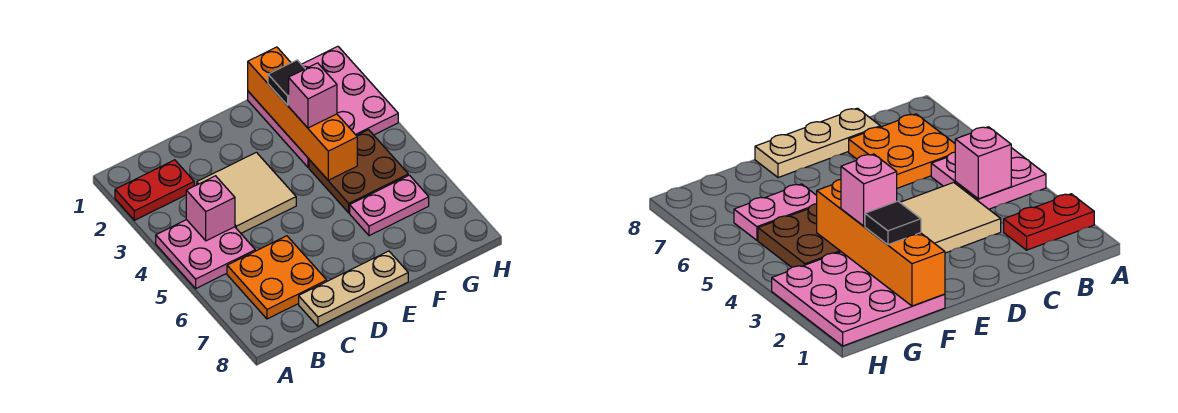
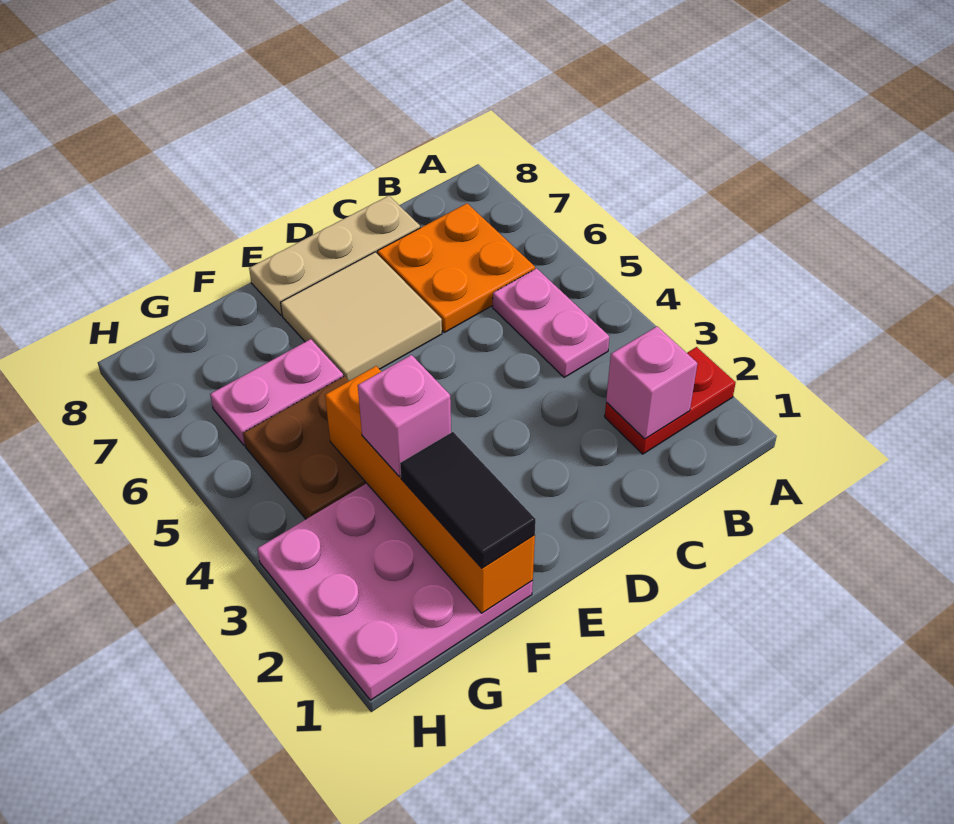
pink 2x2 plate [156,220,255,288] -> pink 1x2 plate [493,268,609,377]
pink 1x1 brick [186,176,235,241] -> pink 1x1 brick moved to [606,327,697,439]
tan 2x2 tile [197,152,296,233] -> tan 2x2 tile moved to [281,252,442,381]
black 1x1 tile [268,60,305,105] -> black 1x2 tile [400,432,536,568]

